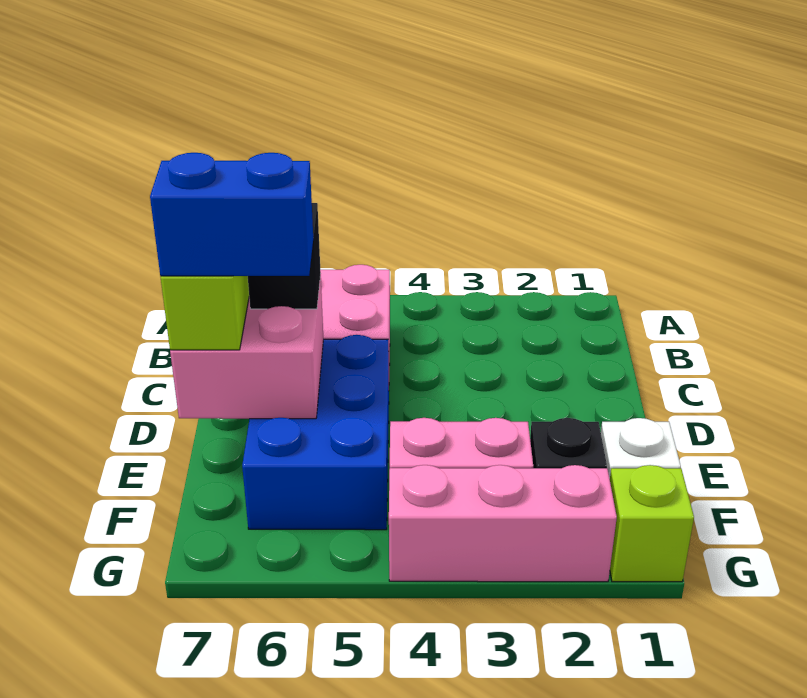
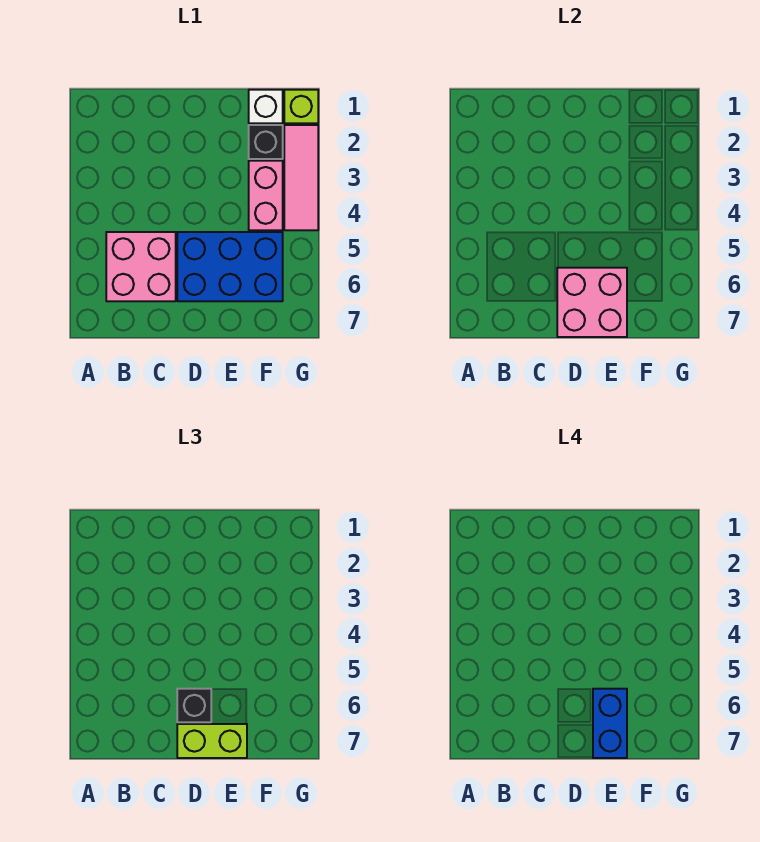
pink 1x3 brick [389,465,617,582] -> pink 1x3 tile [284,125,318,230]

